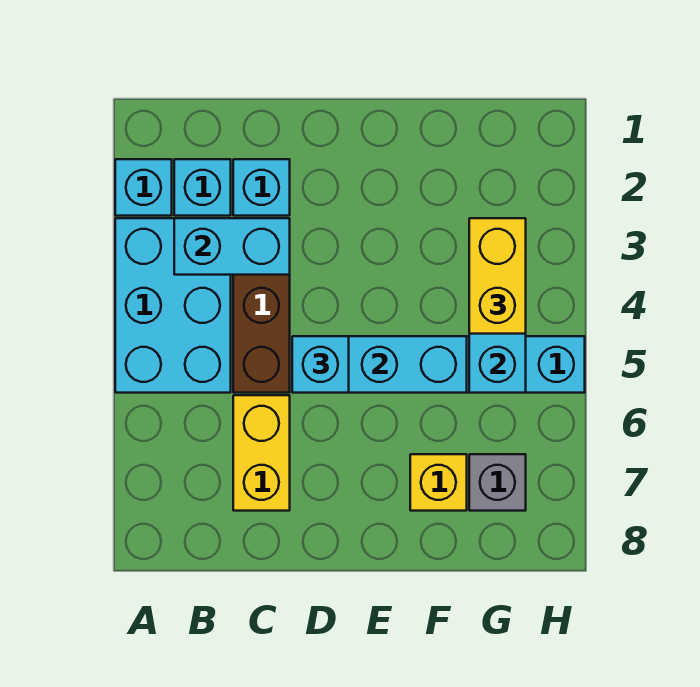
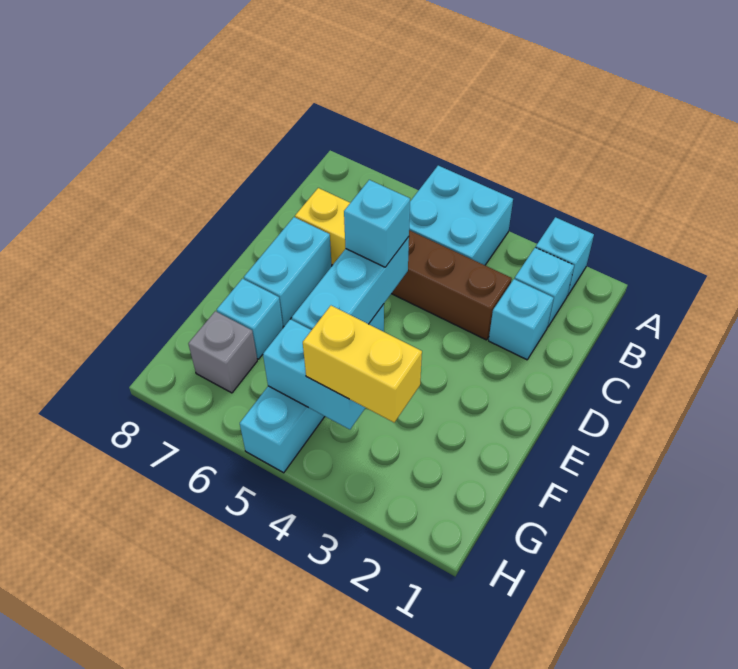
cyan 2x3 brick [115,218,231,393] -> cyan 2x2 brick [409,166,513,265]
cyan 1x2 brick [174,218,290,275] -> cyan 1x2 brick moved to [244,217,332,326]
yellow 1x1 brick [410,454,467,511] -> cyan 1x1 brick [217,279,283,359]

